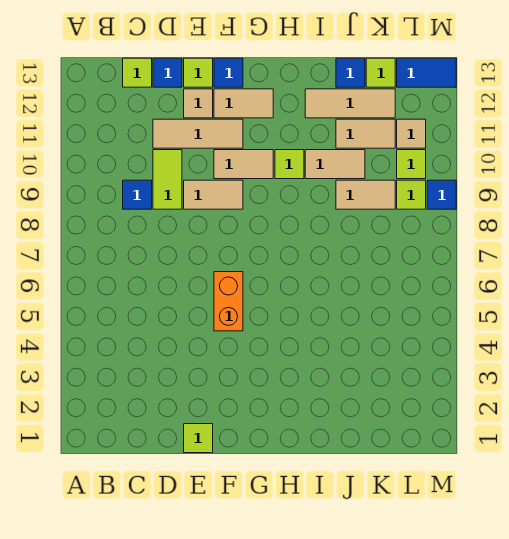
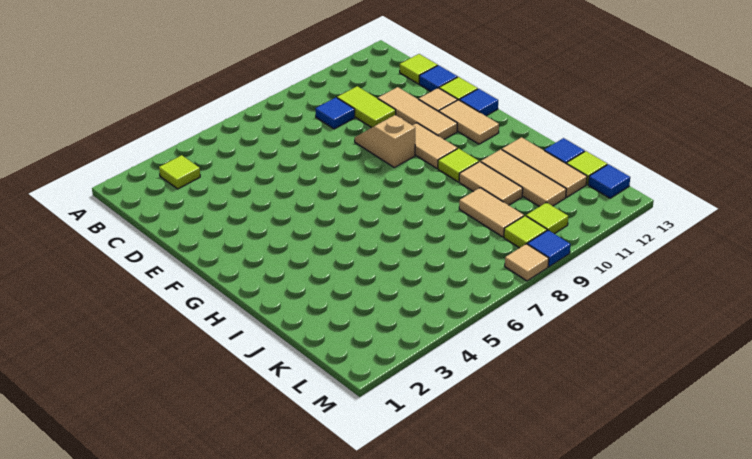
lime 1x2 tile [153,150,182,209] -> lime 1x2 tile turned to [337,86,396,128]
lime 1x1 tile [184,424,213,453] -> lime 1x1 tile moved to [159,155,200,189]
tan 1x2 tile [184,180,243,209] -> tan 1x2 slope [355,115,415,168]
orange 1x2 brick [214,272,243,331] -> none
tan 1x2 tile [336,119,395,148] -> tan 1x3 tile [481,149,566,207]
tan 1x1 tile [397,119,426,148] -> tan 1x1 tile moved to [505,244,549,281]
blue 1x2 tile [397,58,456,87] -> blue 1x1 tile [588,164,630,198]

